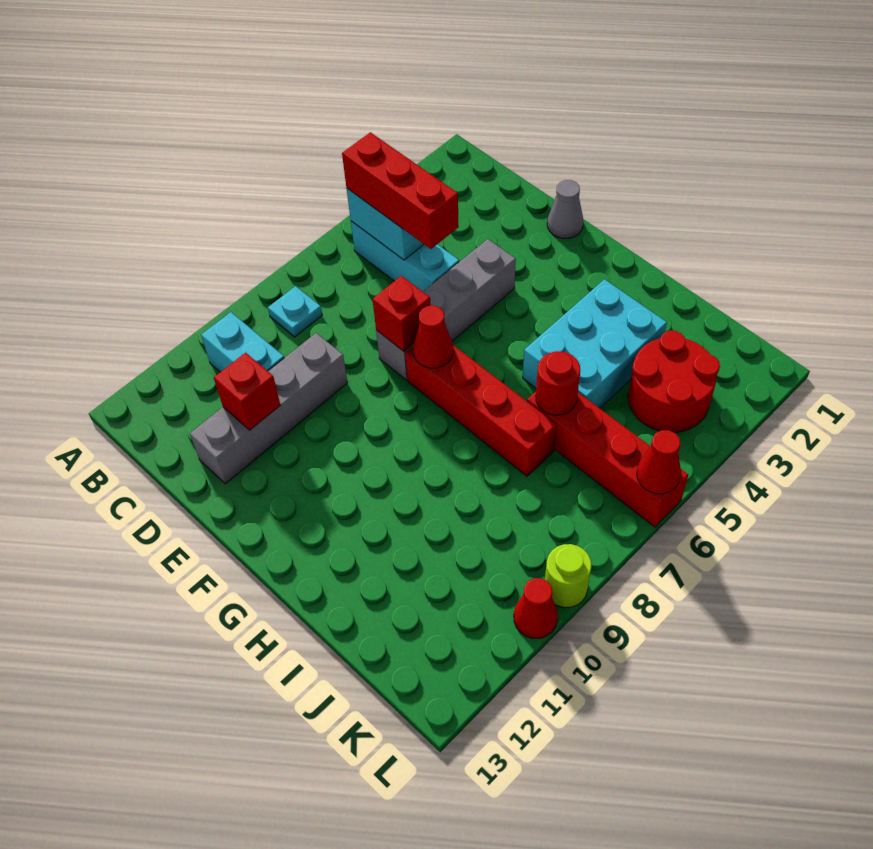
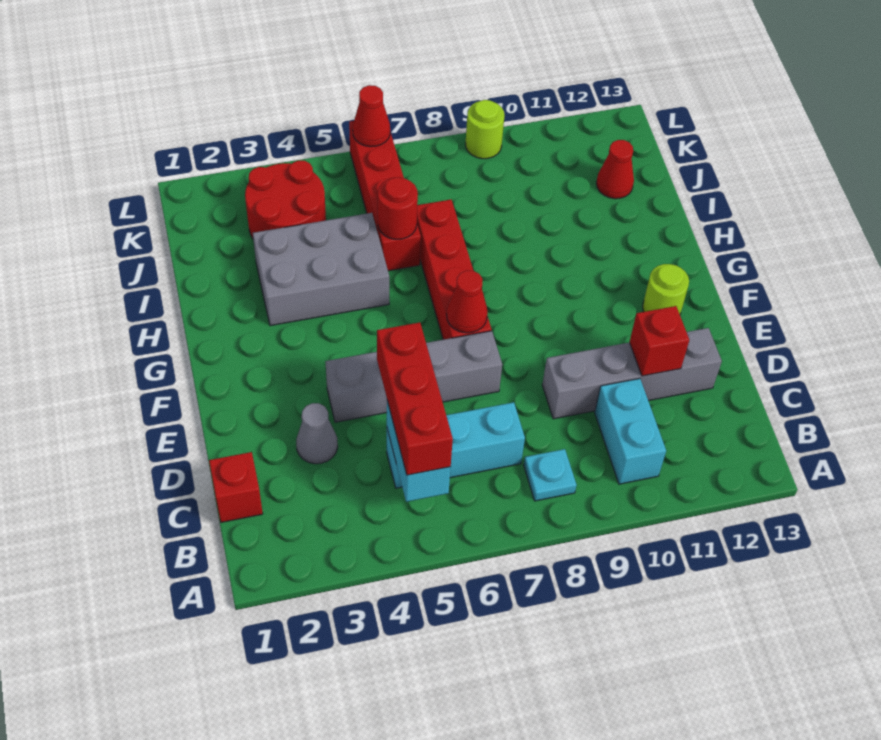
cyan 1x3 brick [351,221,459,292] -> cyan 1x3 brick turned to [387,402,525,488]
grey 1x1 cone [547,180,583,239] -> grey 1x1 cone moved to [296,403,338,464]
red 1x1 brick [372,276,431,351] -> red 1x1 brick moved to [209,452,263,522]
none -> lime 1x1 round brick [643,264,689,314]
cyan 2x3 brick [523,279,667,408] -> grey 2x3 brick [253,213,389,326]
red 1x1 cone [514,578,558,638] -> red 1x1 cone moved to [596,140,634,199]

